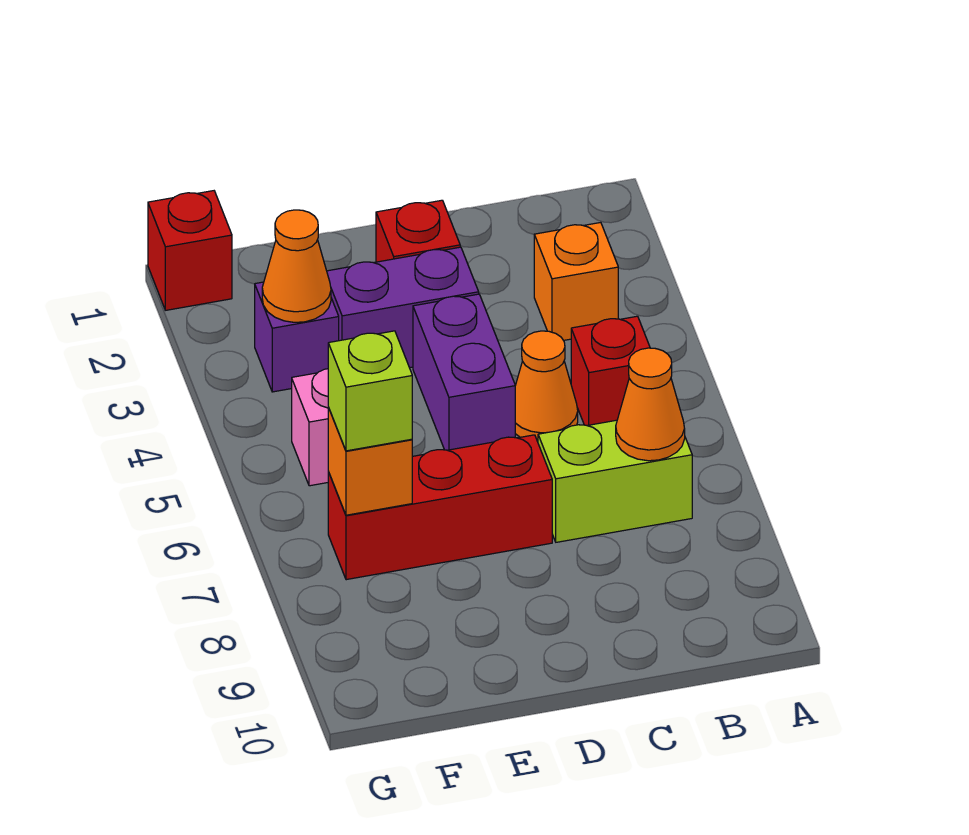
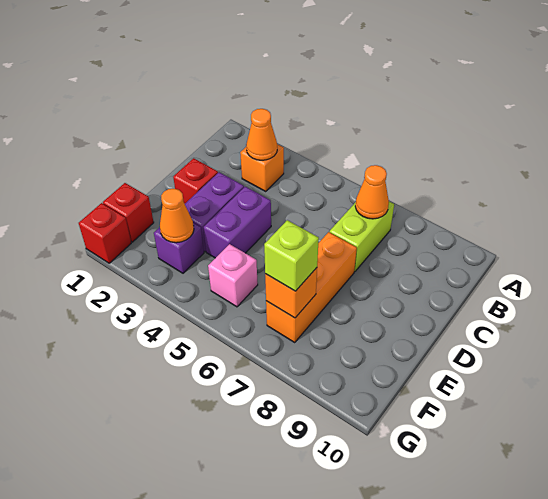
red 1x1 brick [571,316,650,426] -> red 1x1 brick moved to [103,183,154,242]
orange 1x1 cone [515,331,578,442] -> orange 1x1 cone moved to [246,109,277,160]
purple 1x2 brick [413,294,515,450] -> purple 1x2 brick turned to [203,187,271,258]
red 1x3 brick [328,435,552,580] -> orange 1x3 brick [266,232,357,342]

